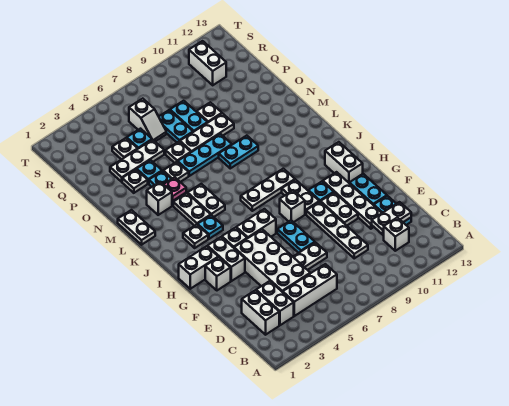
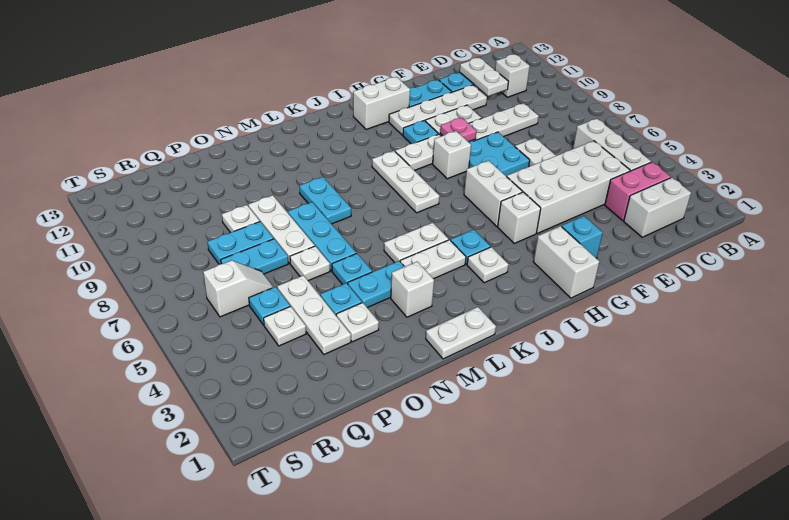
white 1x2 brick [256,281,294,325] -> pink 1x2 brick [605,162,671,220]
cyan 1x2 plate [277,220,315,253] -> cyan 2x2 plate [469,132,530,177]
white 1x1 brick [205,257,231,290] -> cyan 1x1 brick [562,216,603,258]
white 1x2 brick [207,237,245,281] -> none
pink 1x1 plate [164,177,186,201] -> pink 1x1 plate moved to [440,118,477,142]
white 1x1 plate [163,162,189,182] -> cyan 1x1 plate [332,253,372,285]
white 1x2 brick [189,41,226,85] -> none

